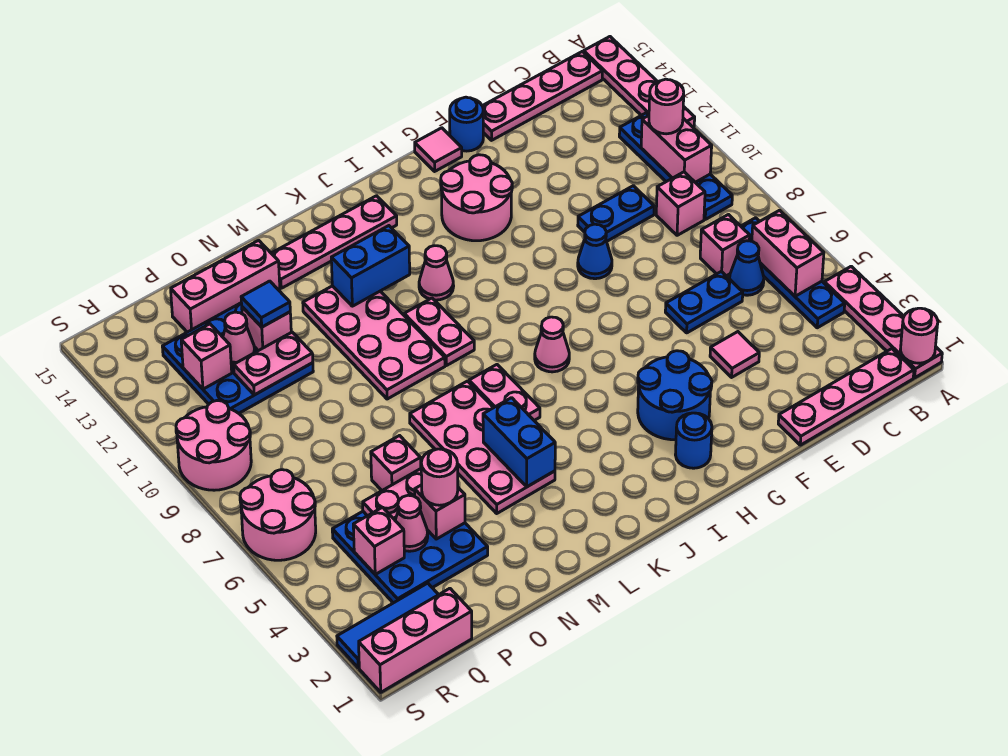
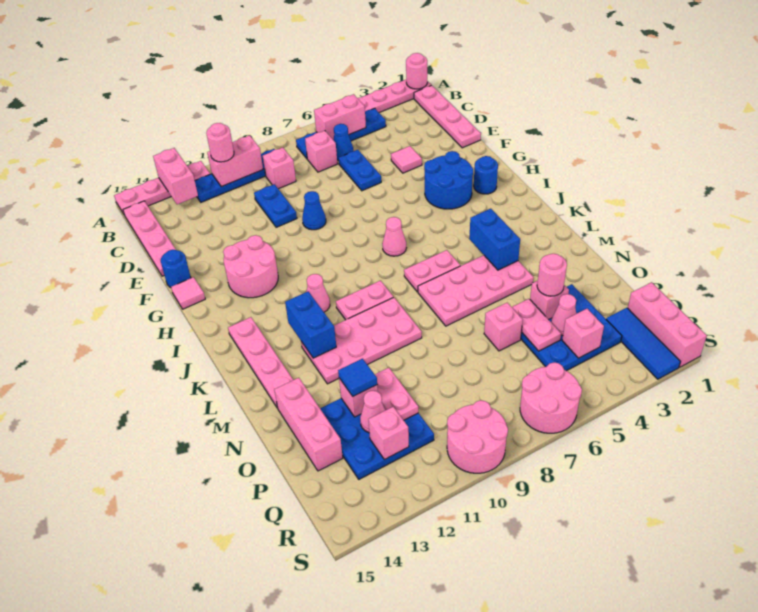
none -> pink 1x2 brick [153,148,198,204]
blue 1x2 brick [483,398,555,487] -> blue 1x2 brick turned to [469,209,520,270]

